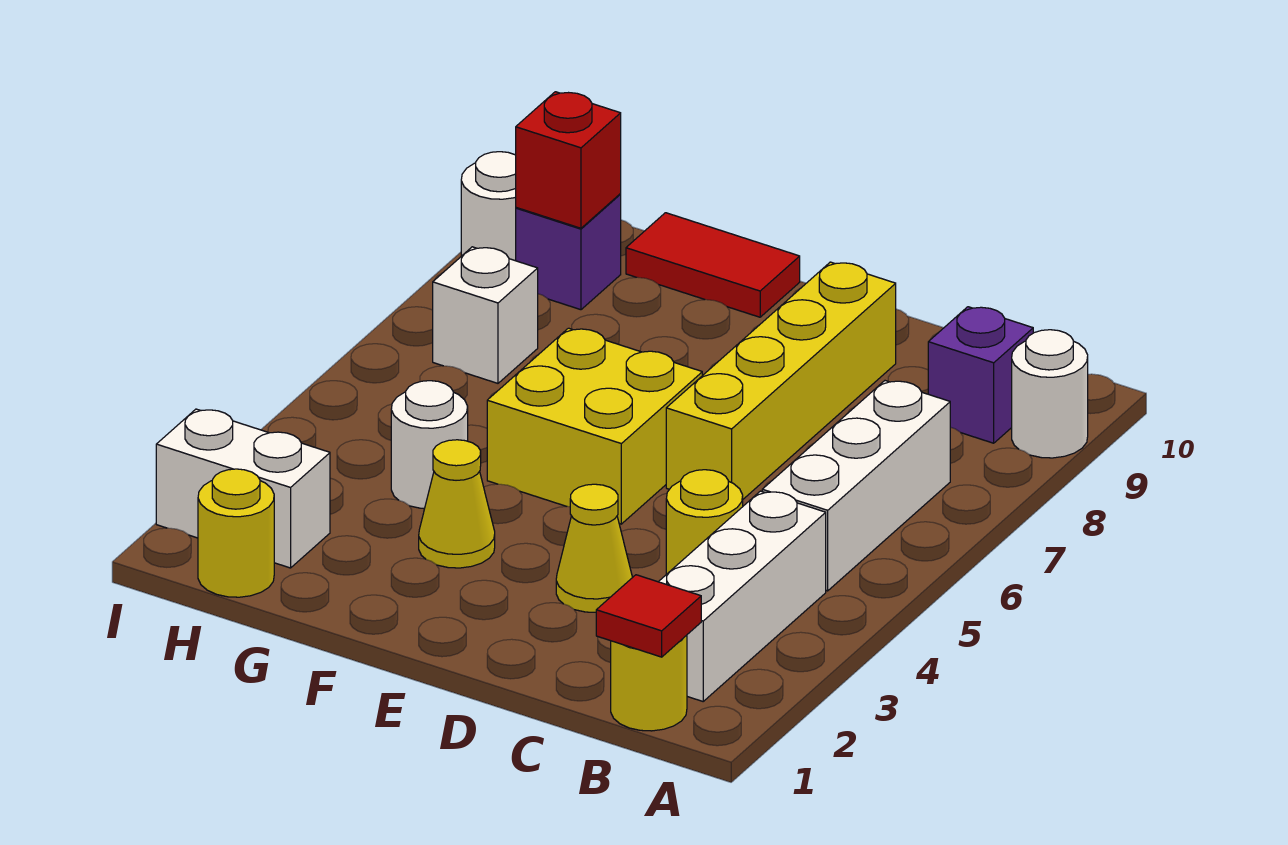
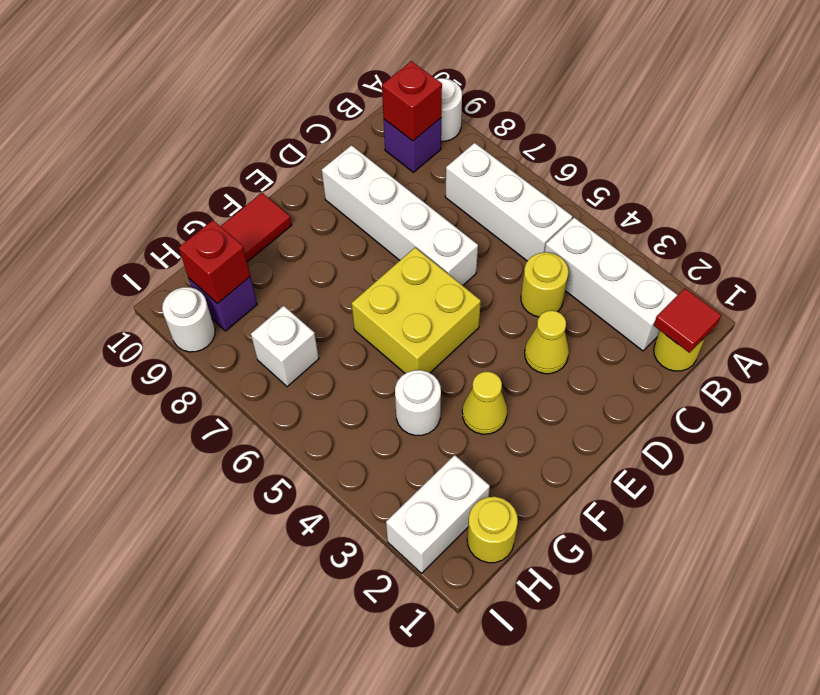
none -> red 1x1 brick [382,61,442,141]
yellow 1x4 brick [666,262,896,499] -> white 1x4 brick [322,145,478,285]

